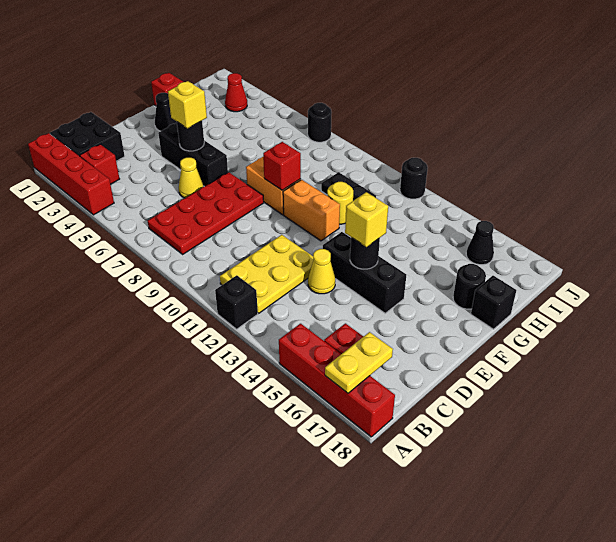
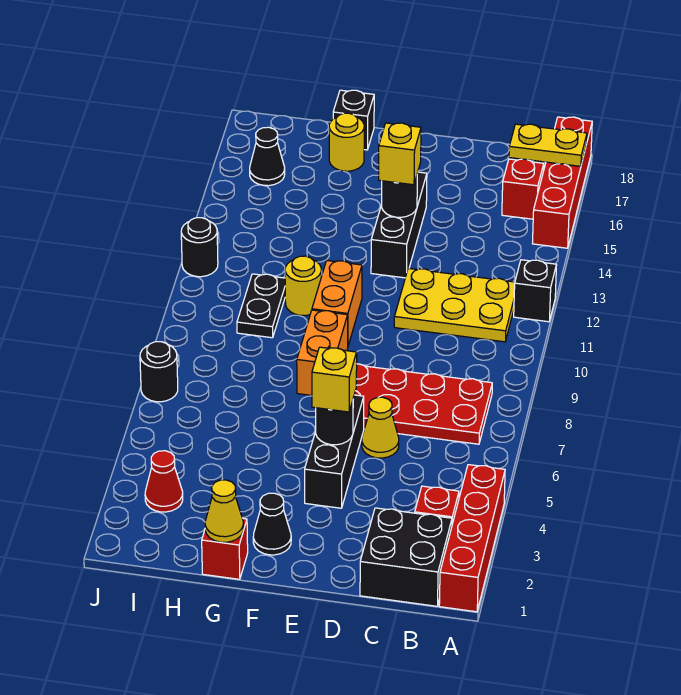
yellow 1x1 cone [308,249,335,294] -> yellow 1x1 cone moved to [205,480,243,542]
red 1x1 brick [263,142,301,190] -> none
black 1x1 round brick [453,264,486,309] -> yellow 1x1 round brick [329,113,364,171]

